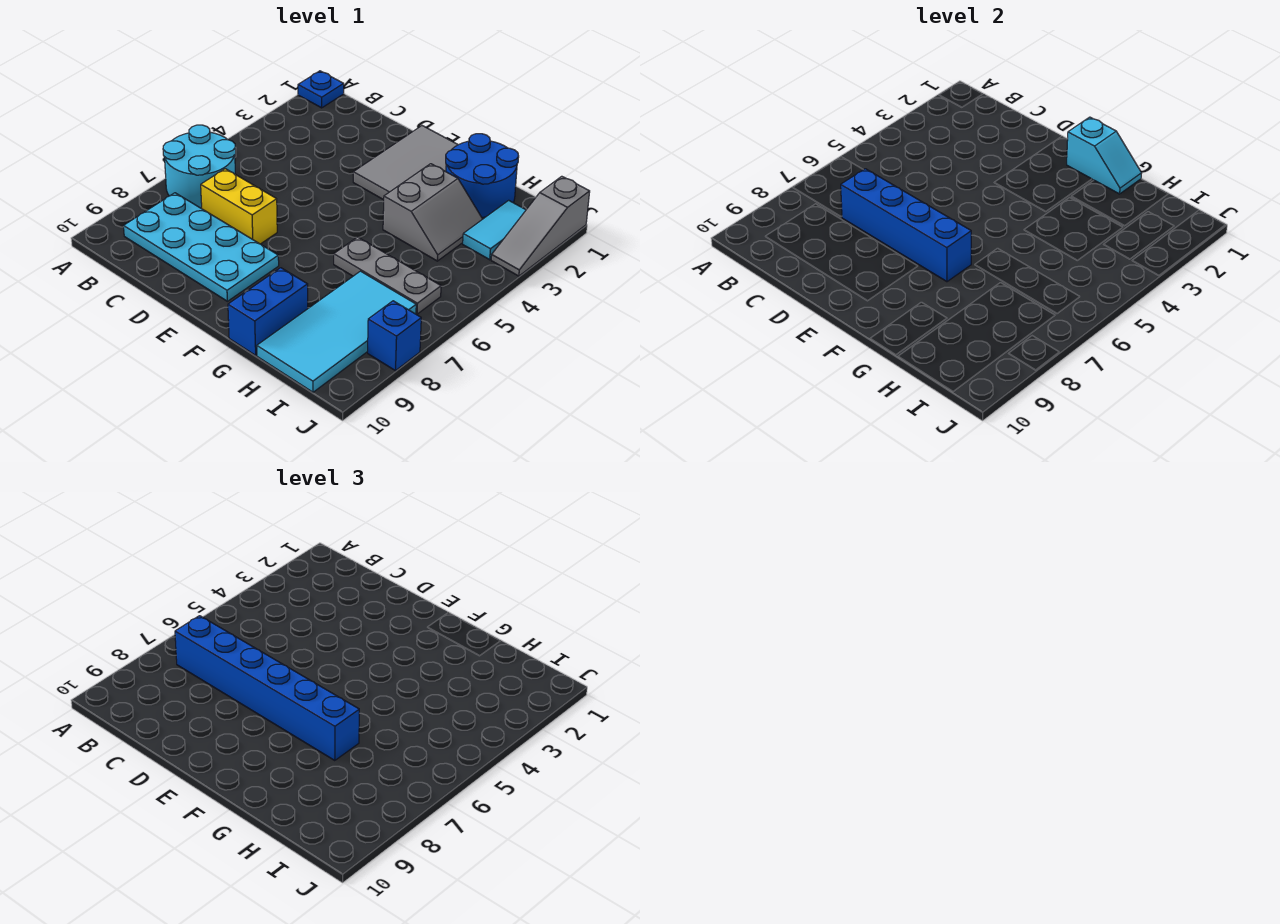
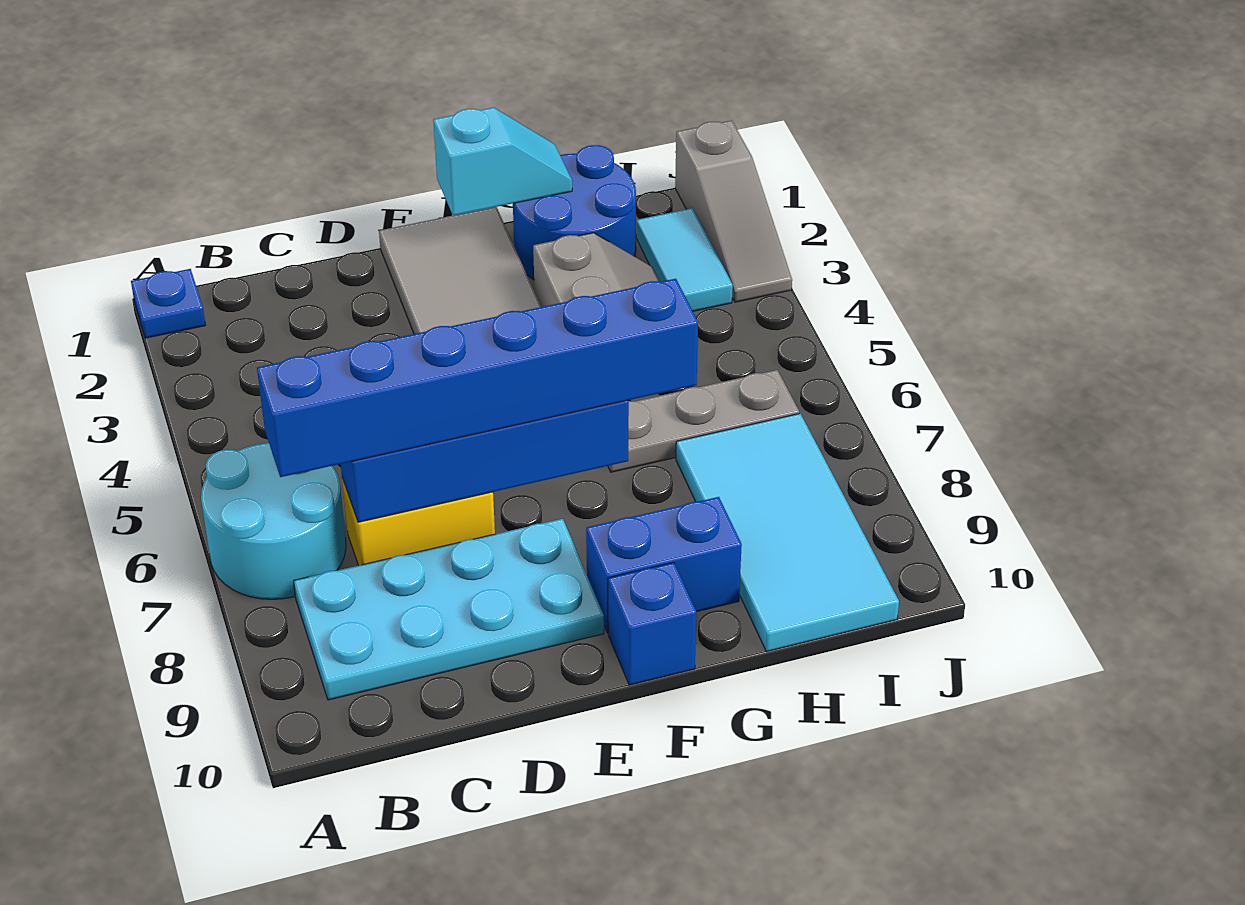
blue 1x2 brick [228,268,308,355] -> blue 1x2 brick turned to [586,497,742,633]
blue 1x1 brick [368,301,421,371] -> blue 1x1 brick moved to [608,562,696,685]

